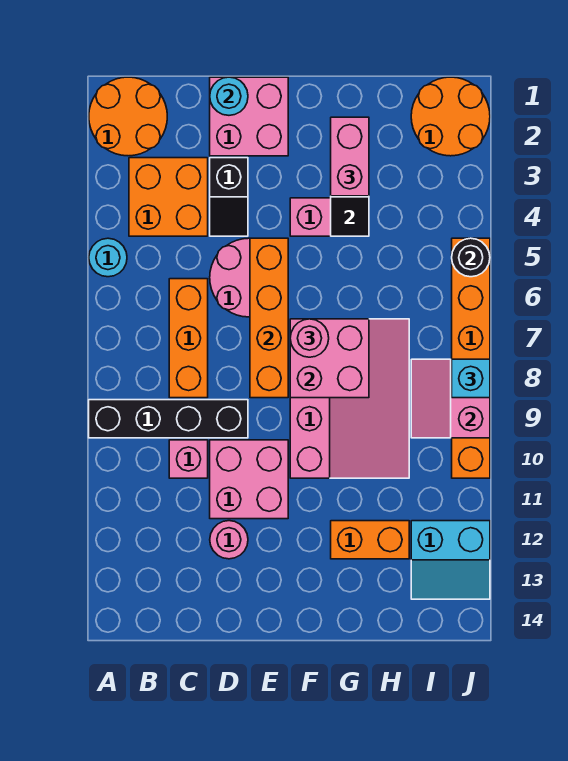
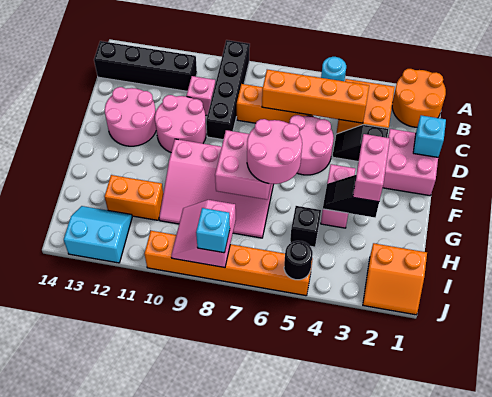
none -> black 1x4 brick [94,41,197,91]
cyan 1x1 round brick [210,77,248,115] -> cyan 1x1 brick [413,115,446,157]
pink 2x2 brick [210,440,288,519] -> pink 2x2 round brick [155,95,206,152]
pink 1x1 round brick [210,521,248,559] -> pink 2x2 round brick [105,87,156,146]
orange 1x4 brick [250,238,288,398] -> orange 1x4 brick moved to [262,70,369,123]
pink 1x1 round brick [290,319,329,357] -> pink 2x2 round brick [247,119,302,184]
pink 1x2 brick [331,117,369,196] -> pink 1x2 brick turned to [353,134,390,202]
orange 1x2 brick [331,521,409,559] -> orange 1x2 brick turned to [105,175,163,220]
none -> black 1x1 brick [290,206,321,247]
orange 2x2 round brick [411,77,490,156] -> orange 2x2 slope [363,243,427,315]
pink 2x2 slope [411,359,490,438] -> pink 2x2 slope turned to [171,200,236,268]
cyan 2x2 slope [411,521,490,599] -> cyan 2x2 slope turned to [64,206,132,263]

